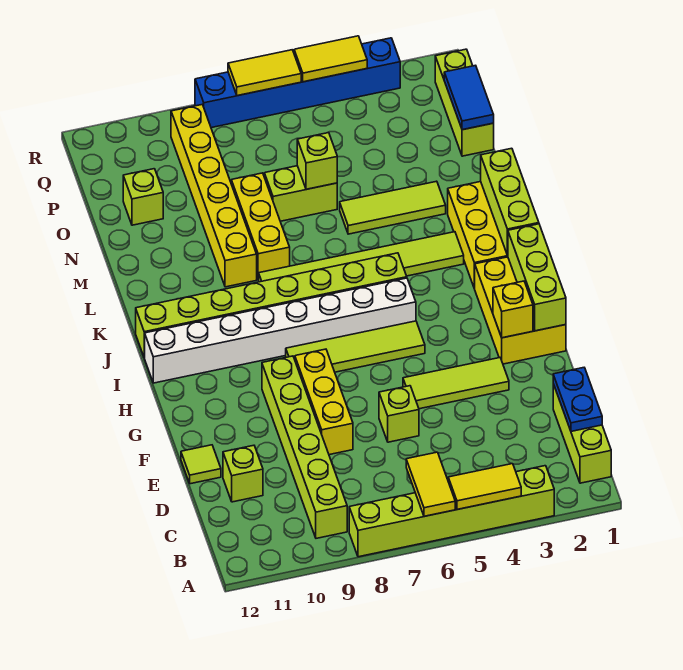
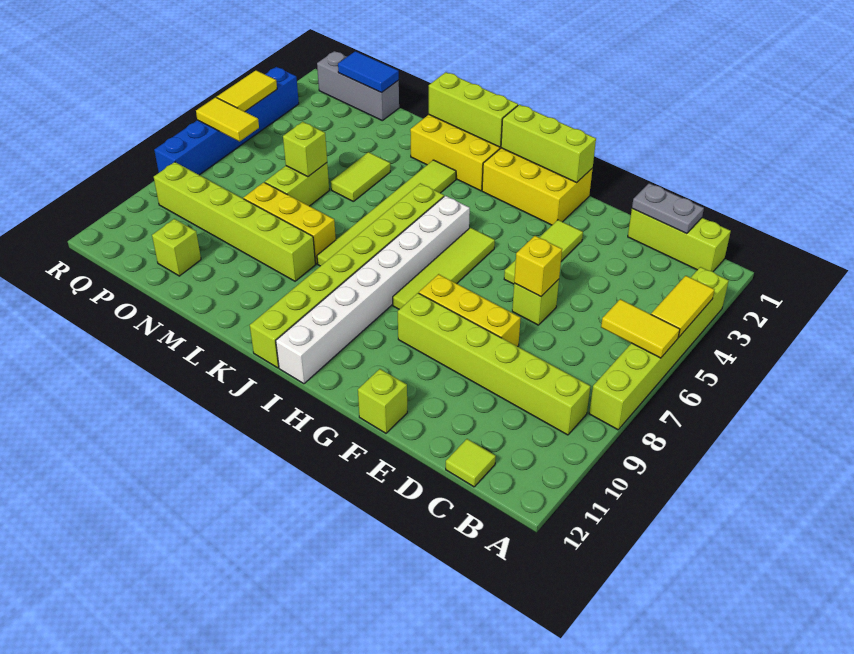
blue 1x2 plate [553,368,602,431] -> grey 1x2 plate [632,183,704,234]
lime 1x1 brick [223,445,263,502] -> lime 1x1 brick moved to [358,369,407,433]
lime 1x1 tile [181,445,221,484] -> lime 1x1 tile moved to [446,439,496,487]
yellow 1x1 brick [493,281,533,338] -> yellow 1x1 brick moved to [514,236,562,297]
yellow 1x6 brick [171,105,257,287] -> lime 1x6 brick [154,162,315,281]
lime 1x3 tile [340,181,446,234] -> lime 1x2 tile [331,152,391,201]
lime 1x3 brick [435,49,494,156] -> grey 1x3 brick [317,51,399,121]
yellow 1x2 tile [228,50,301,96] -> yellow 1x2 tile turned to [196,97,259,142]

